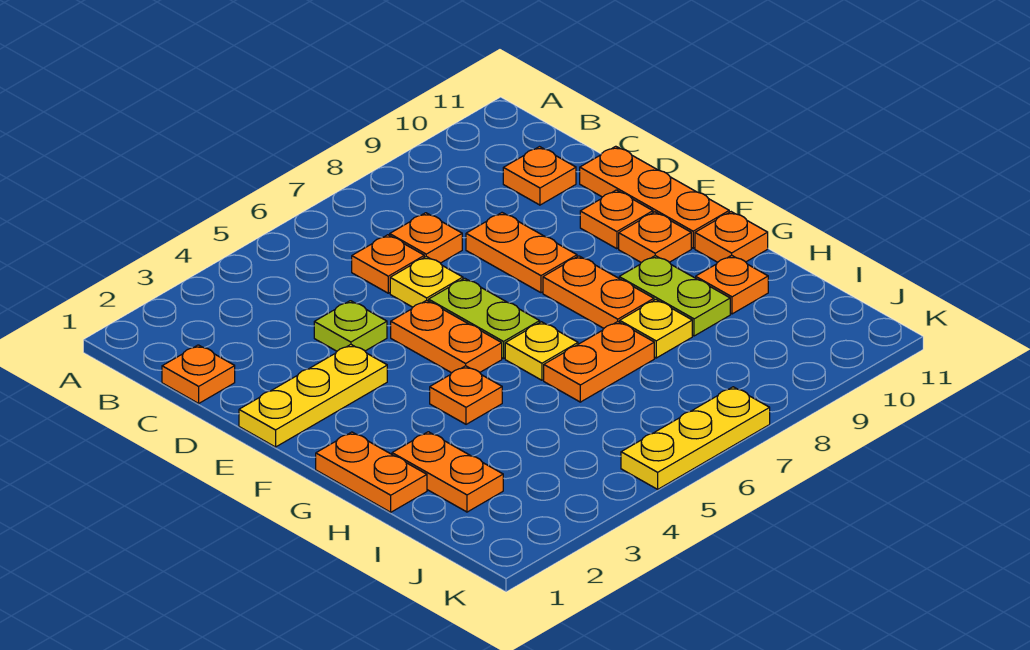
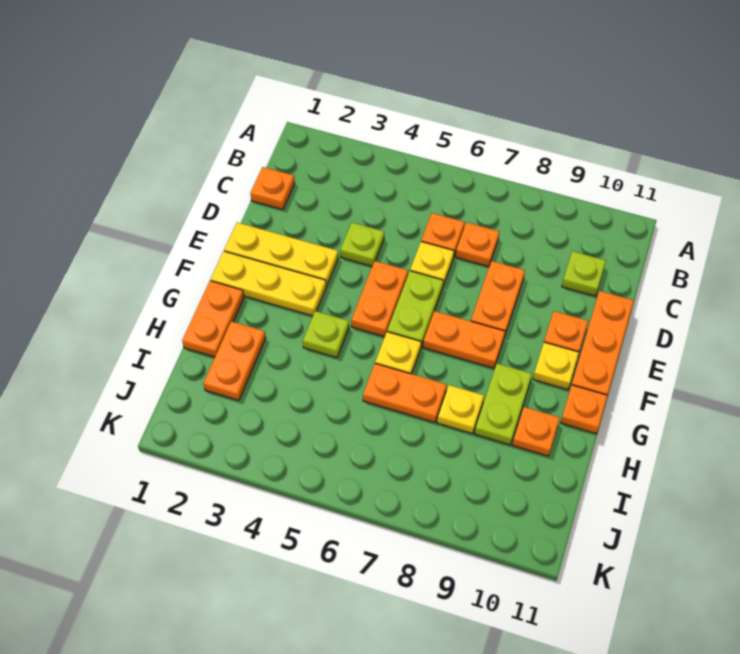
orange 1x1 plate [503,147,576,205] -> lime 1x1 plate [562,251,606,296]
orange 1x2 plate [543,256,654,328] -> orange 1x2 plate turned to [423,311,505,368]
orange 1x1 plate [619,212,691,263] -> yellow 1x1 plate [533,342,579,390]
orange 1x1 plate [430,366,502,424] -> lime 1x1 plate [303,311,349,358]
yellow 1x3 plate [621,387,770,489] -> yellow 1x3 plate moved to [211,251,326,316]

